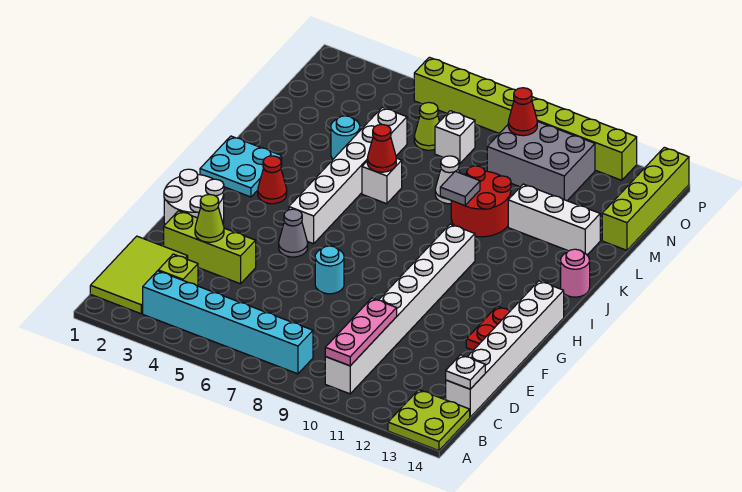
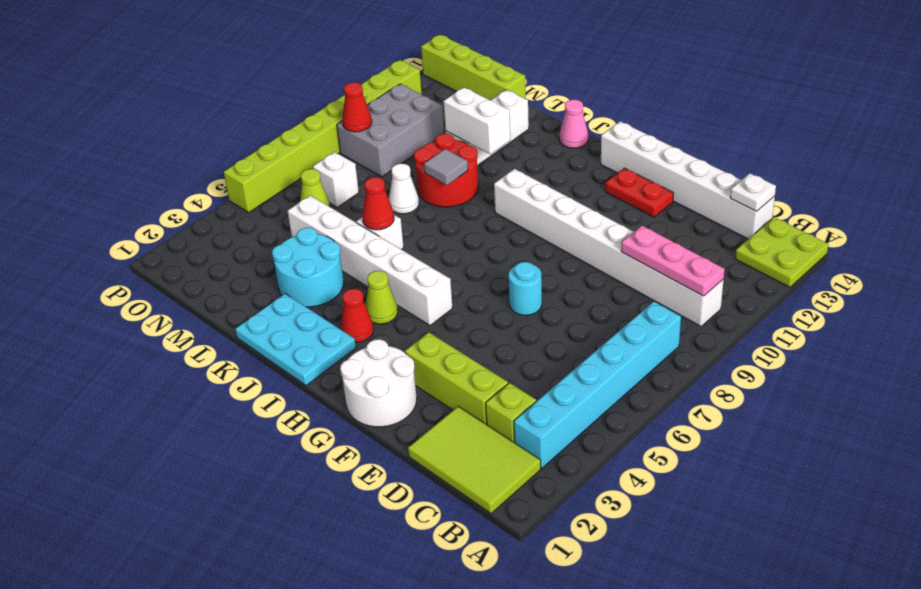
lime 1x3 brick [164,211,256,284] -> lime 1x3 brick turned to [405,332,508,425]
lime 1x1 cone [195,194,224,242] -> lime 1x1 cone moved to [365,271,398,324]
grey 1x1 cone [279,209,308,257] -> none
cyan 2x2 plate [200,136,282,197] -> cyan 2x3 plate [235,294,356,386]
pink 1x1 round brick [561,249,590,297] -> pink 1x1 cone [559,100,588,148]
none -> white 1x2 brick [444,87,510,154]
cyan 1x1 round brick [331,116,360,159] -> cyan 2x2 round brick [272,228,344,307]

